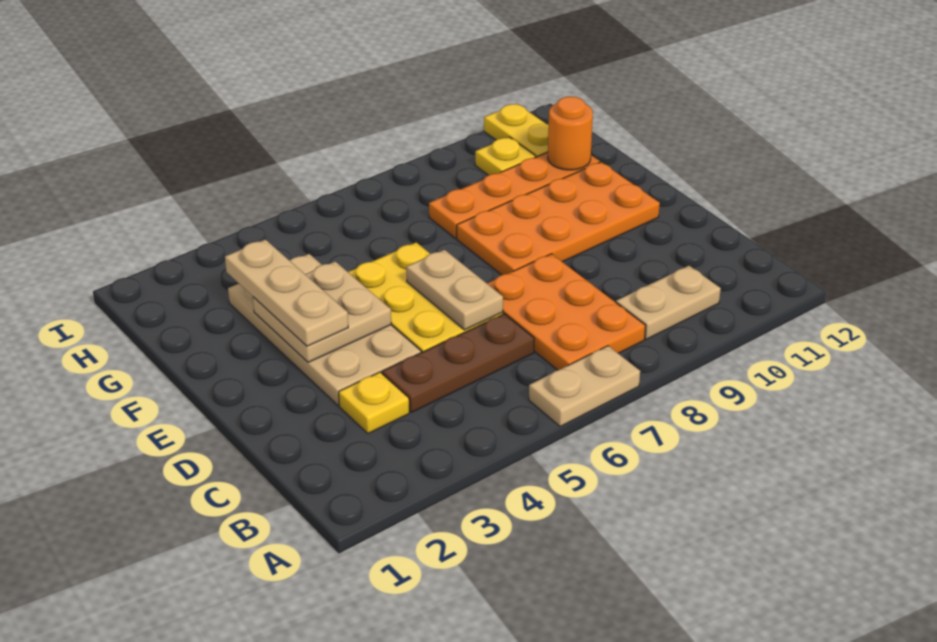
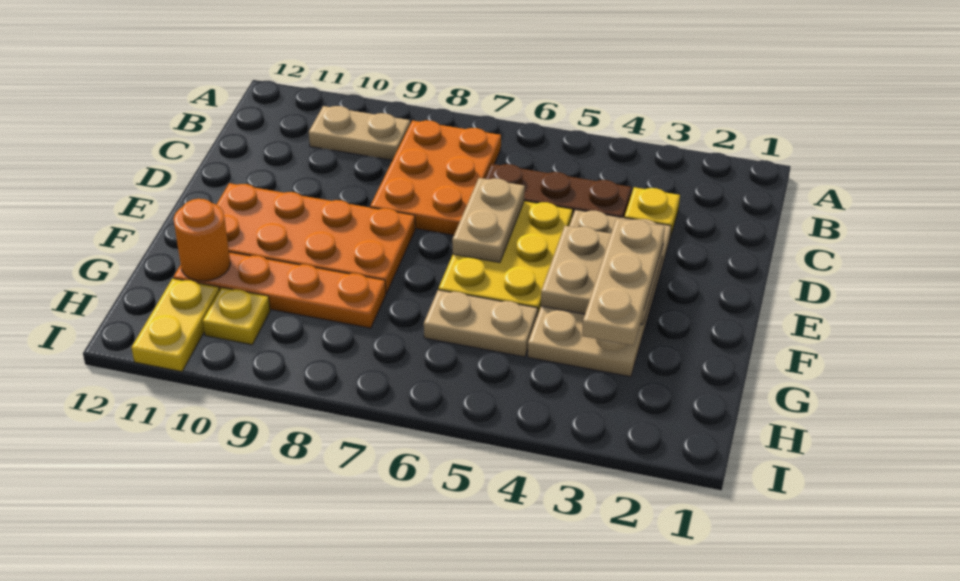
tan 1x2 plate [529,346,640,426] -> tan 1x2 plate moved to [424,290,538,357]

